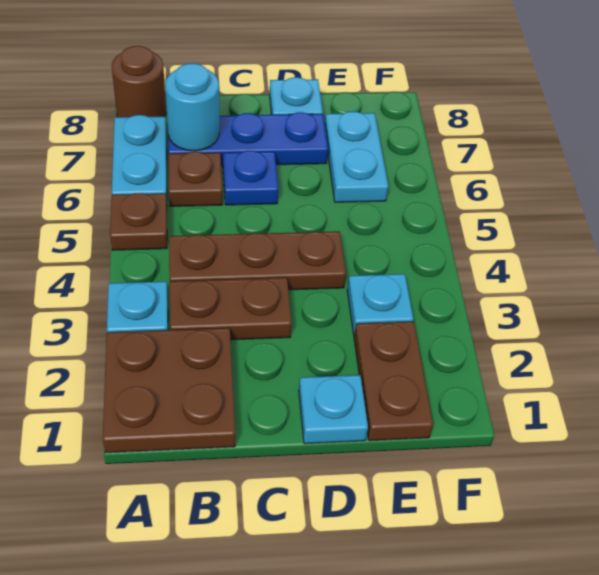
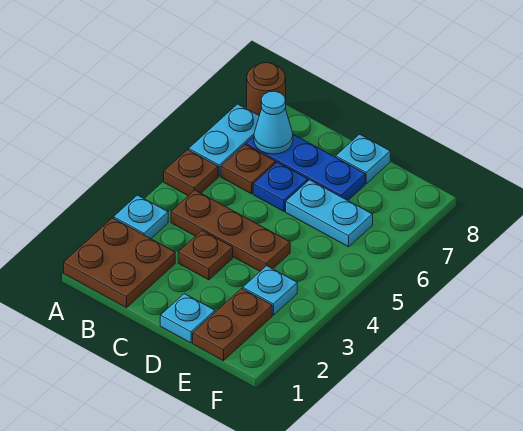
brown 1x2 plate [170,278,292,340] -> brown 1x1 plate [178,231,233,280]
cyan 1x1 round brick [165,63,219,151] -> cyan 1x1 cone [254,91,293,154]
cyan 1x2 plate [325,112,388,202] -> cyan 1x2 plate turned to [286,180,373,247]

